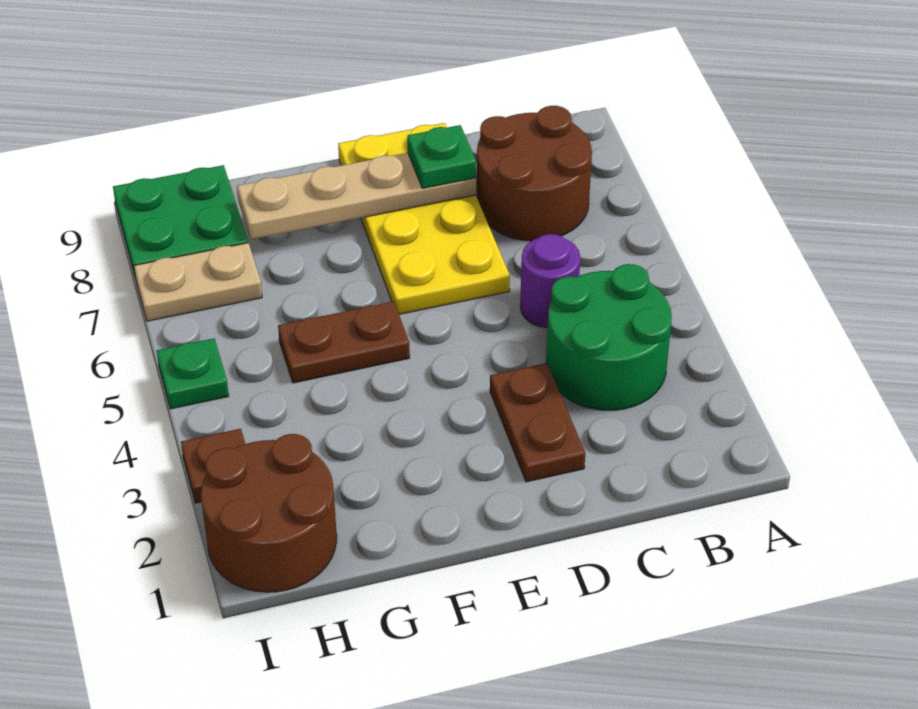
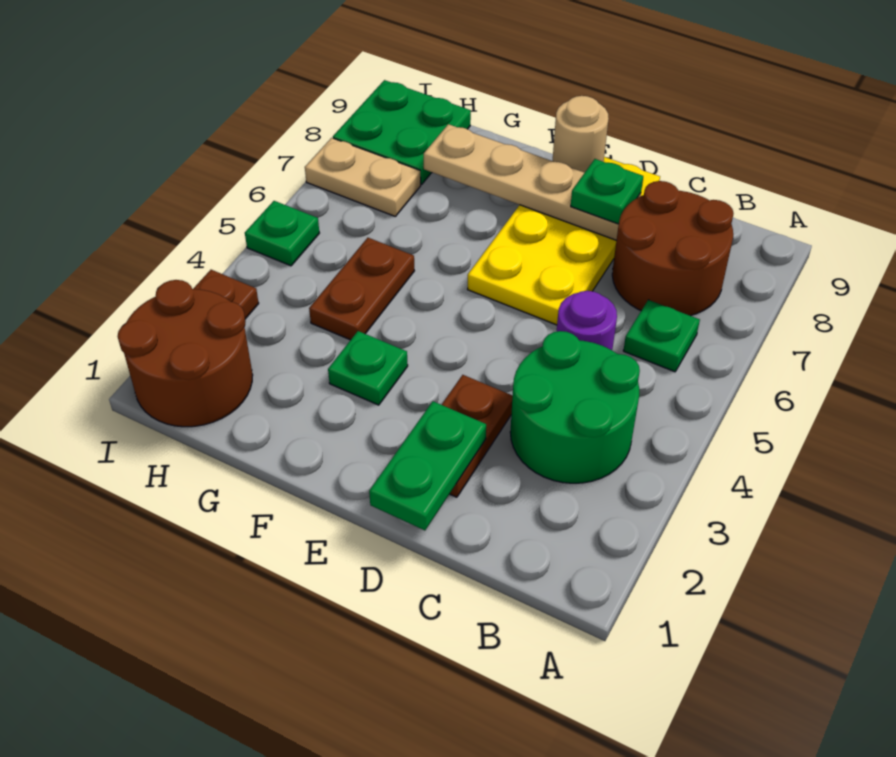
none -> green 1x1 plate [623,300,700,372]
none -> green 1x2 plate [369,401,486,530]
none -> tan 1x1 round brick [553,96,609,173]
none -> green 1x1 plate [328,331,408,405]
brown 1x2 plate [278,301,410,383] -> brown 1x2 plate turned to [309,238,414,340]

